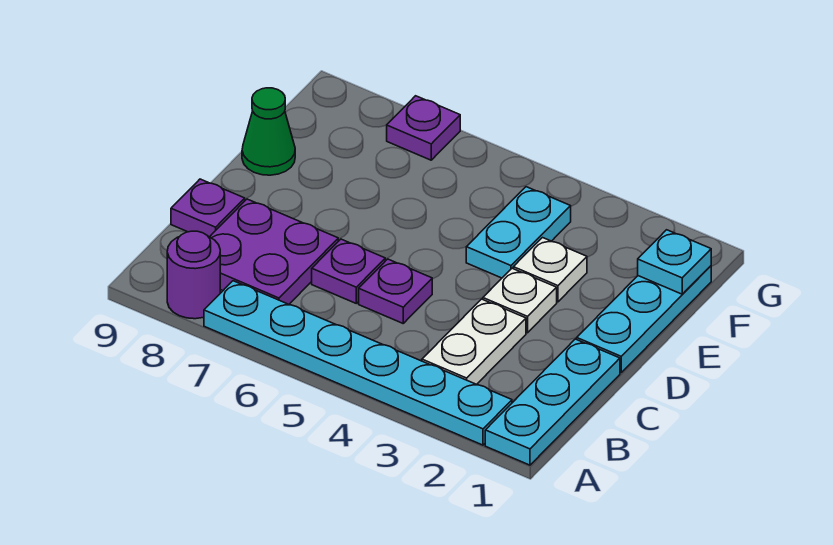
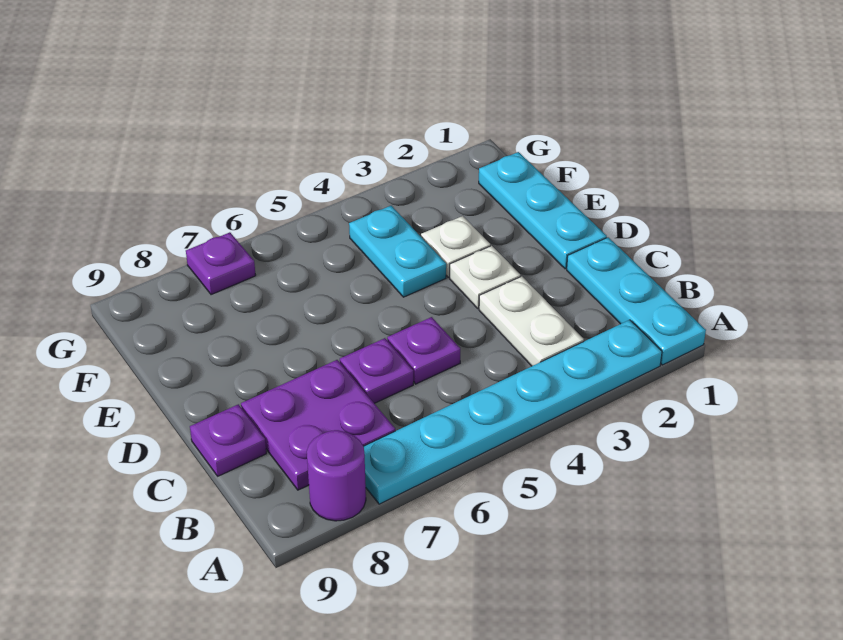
green 1x1 cone [242,88,295,175] -> none
cyan 1x1 plate [638,230,711,294] -> none

